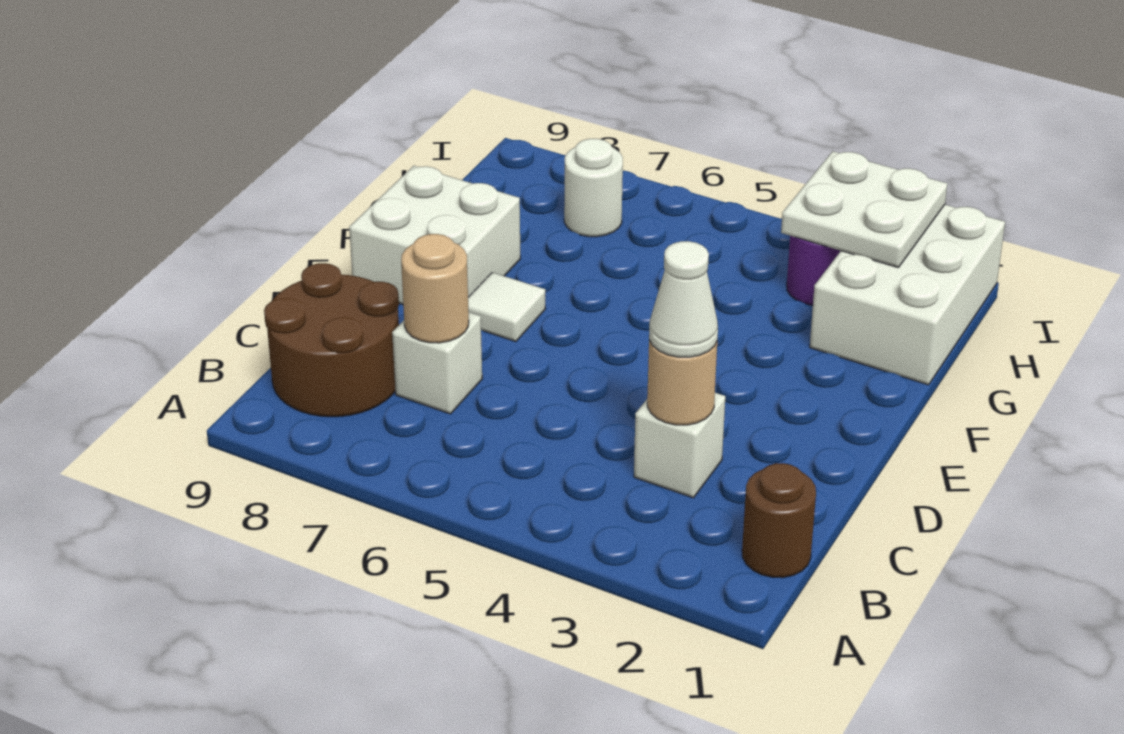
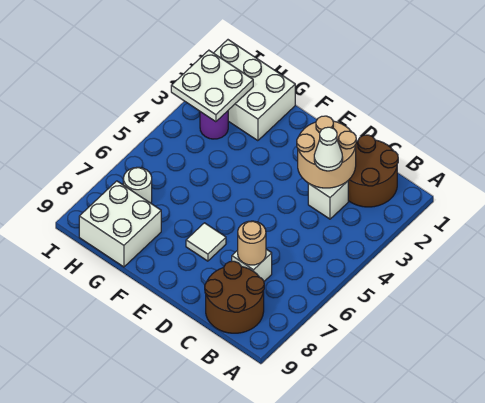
brown 1x1 round brick [742,463,816,578] -> brown 2x2 round brick [348,135,398,207]
tan 1x1 round brick [647,340,717,425] -> tan 2x2 round brick [297,116,356,188]
white 2x2 brick [349,166,520,304] -> white 2x2 brick moved to [79,181,161,267]

